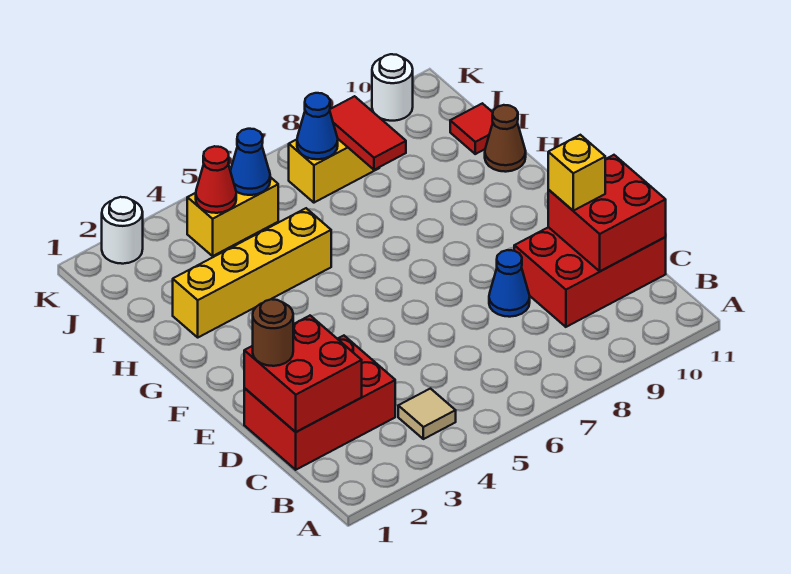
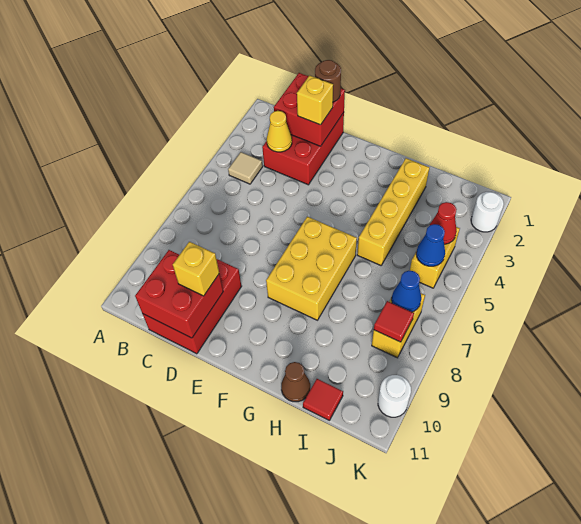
none -> yellow 1x1 cone [267,111,292,152]
none -> yellow 1x1 brick [297,75,333,125]
blue 1x1 cone [489,250,530,317] -> none
none -> yellow 2x3 brick [266,217,357,320]
red 1x2 tile [330,96,406,170] -> red 1x1 tile [374,301,414,342]

